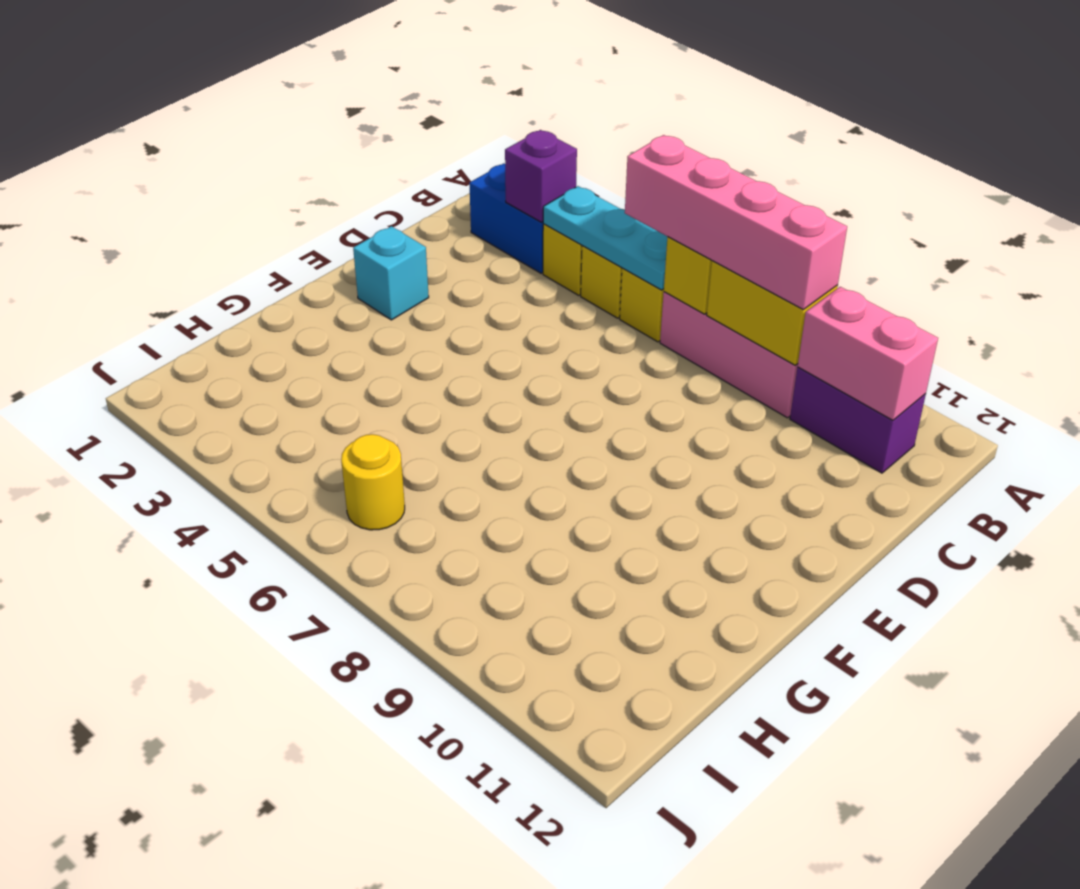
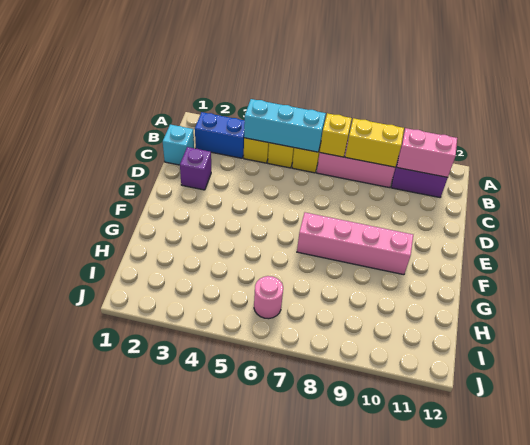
purple 1x1 brick [505,130,577,222] -> purple 1x1 brick moved to [180,147,211,190]
cyan 1x3 plate [543,186,668,290] -> cyan 1x3 brick [244,99,326,152]
pink 1x4 brick [625,135,847,310] -> pink 1x4 brick moved to [297,212,413,275]
cyan 1x1 brick [353,226,429,320] -> cyan 1x1 brick moved to [163,125,194,165]
yellow 1x1 round brick [341,434,405,530] -> pink 1x1 round brick [254,276,283,319]

